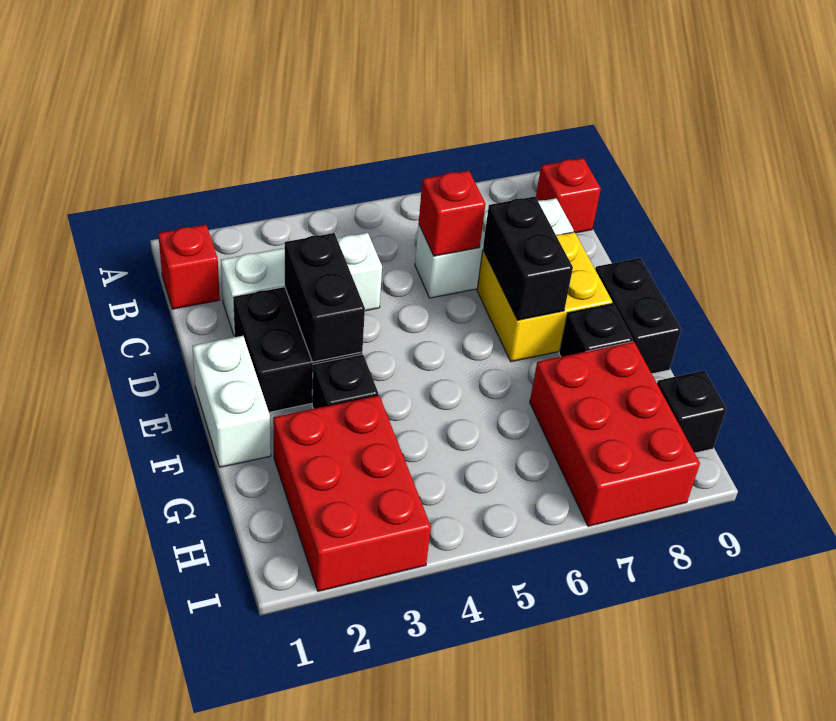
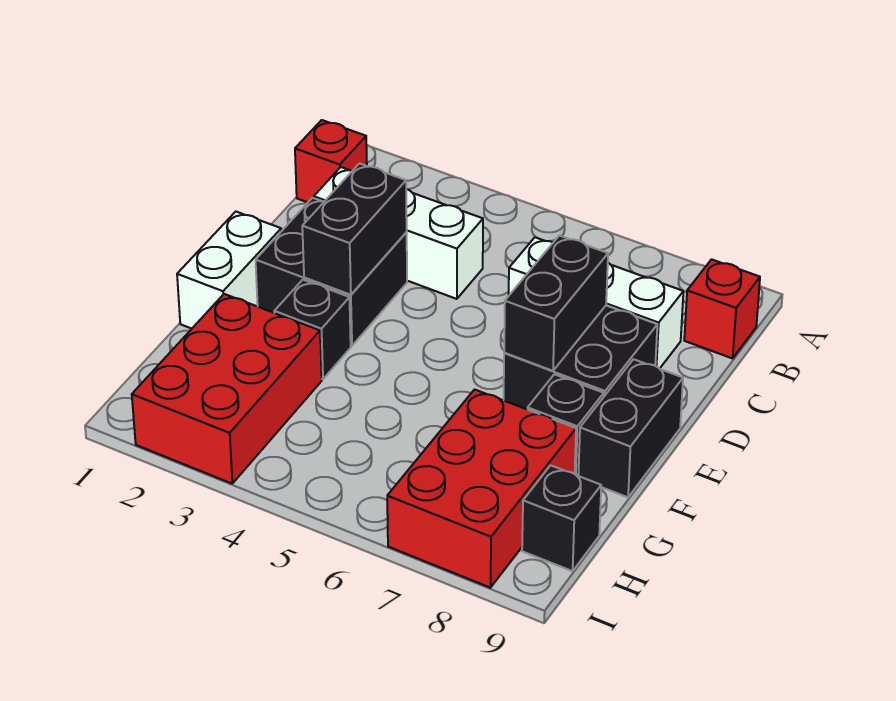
red 1x1 brick [419,171,485,256] -> none
yellow 2x2 brick [477,232,612,362] -> black 2x2 brick [504,306,657,409]

